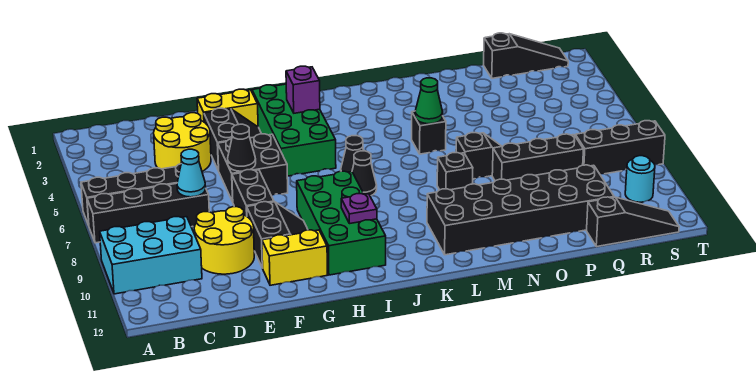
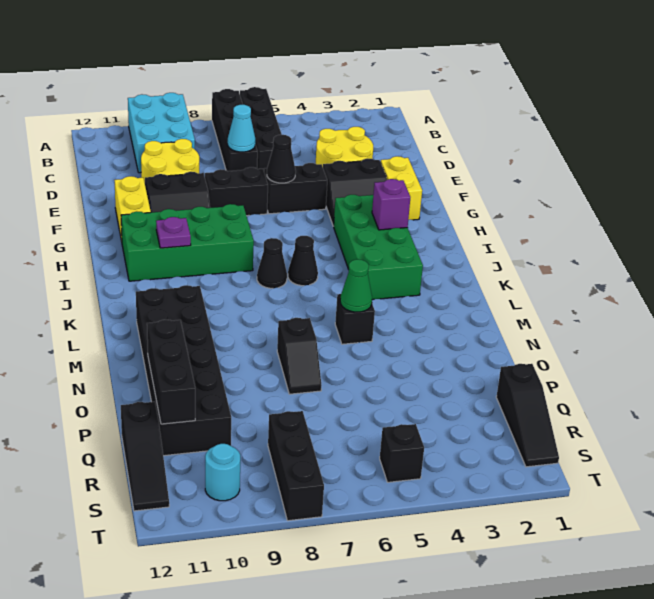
black 2x2 brick [218,134,288,202] -> black 1x2 brick [264,163,327,214]
green 2x4 brick [252,84,336,176] -> green 2x4 brick turned to [334,195,423,300]
black 1x1 brick [437,153,473,190] -> black 1x1 brick moved to [380,424,424,482]
black 1x3 brick [492,134,583,181] -> black 1x3 brick moved to [147,320,195,424]

